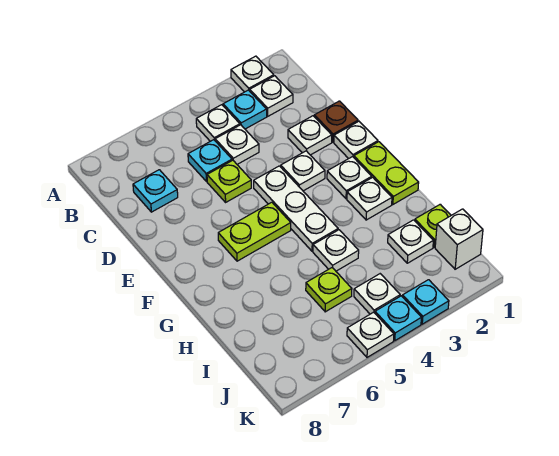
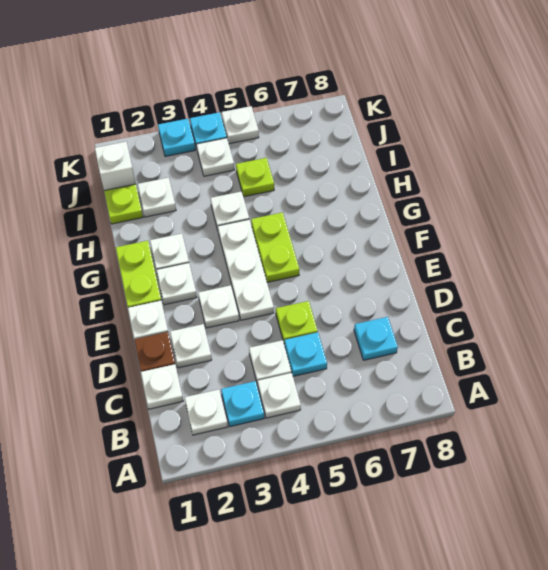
white 1x1 plate [231,56,274,92] -> white 1x1 plate moved to [141,364,183,409]
lime 1x2 plate [218,202,291,261] -> lime 1x2 plate turned to [251,212,300,282]

